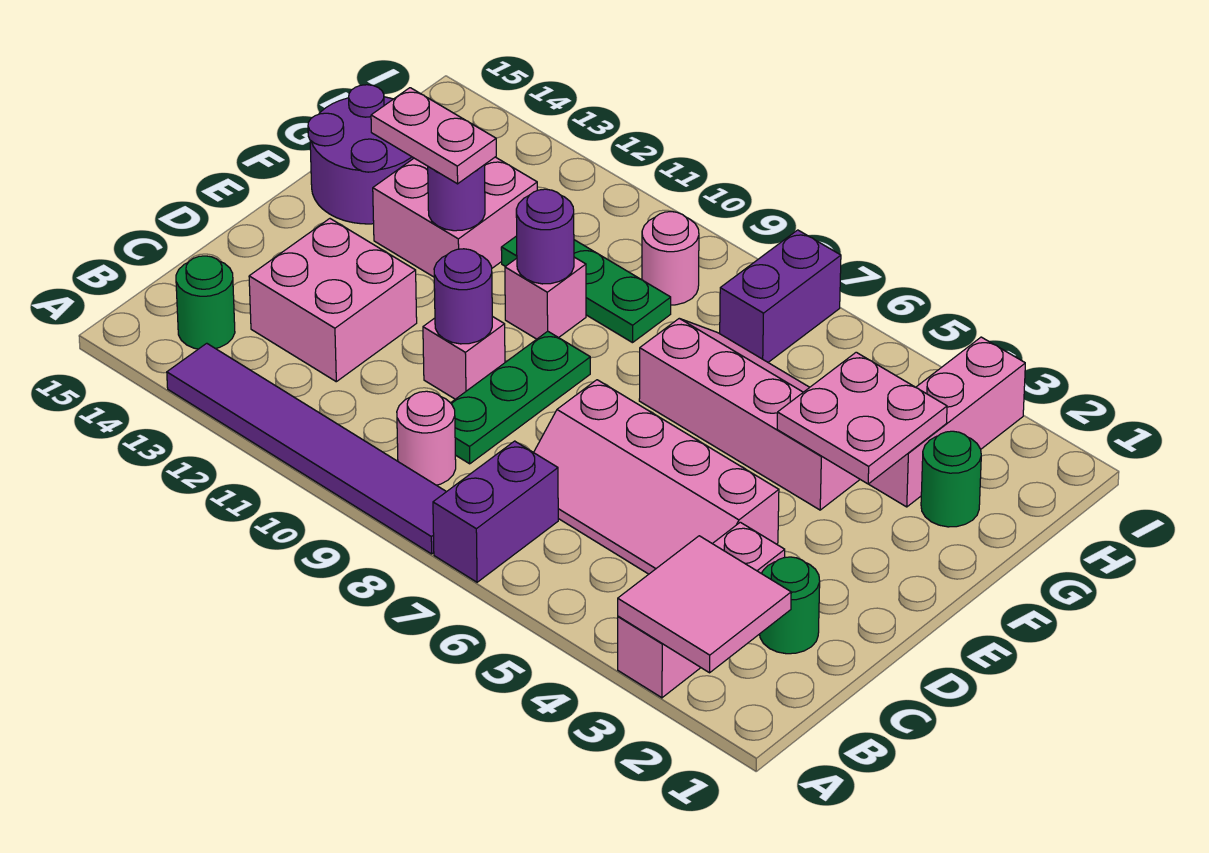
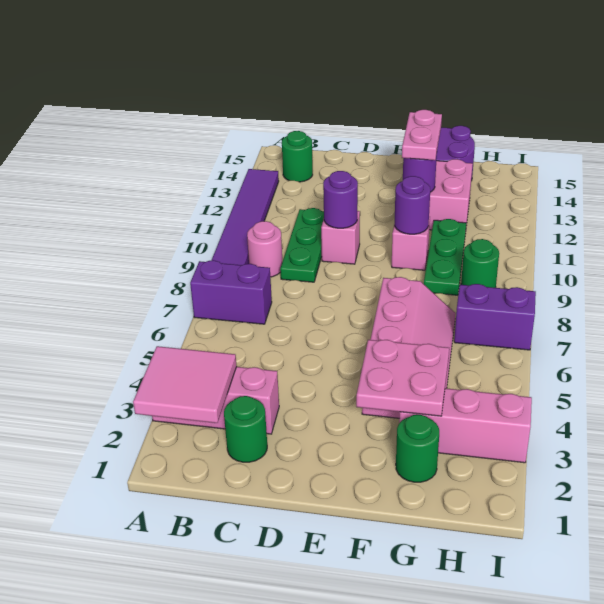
pink 2x4 slope [534,380,779,574] -> none
green 1x3 plate [451,331,590,464] -> green 1x3 plate turned to [280,208,324,282]
pink 2x2 brick [249,219,417,382] -> none
pink 1x1 round brick [642,212,699,305] -> green 1x1 round brick [461,239,499,288]

